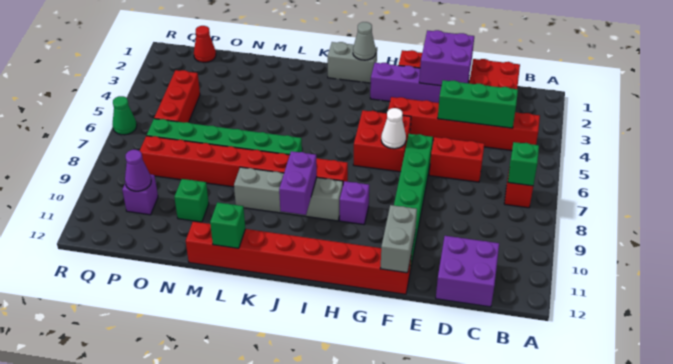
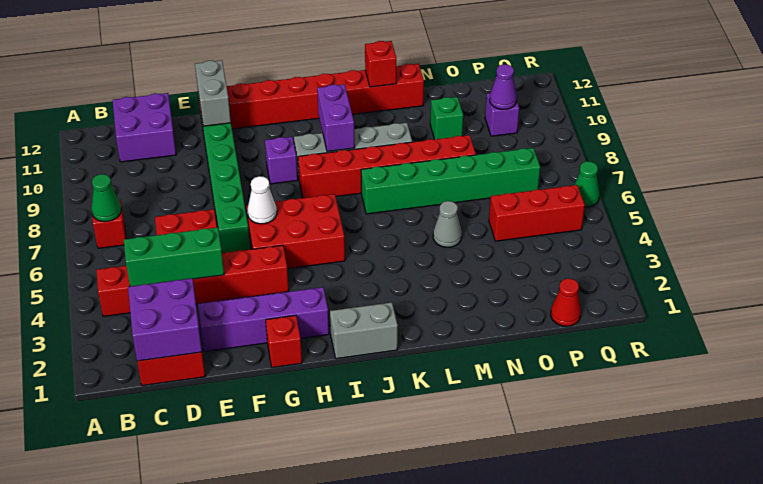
green 1x1 brick [508,142,539,186] -> green 1x1 cone [91,174,121,222]
purple 2x2 brick [419,30,474,86] -> purple 2x2 brick moved to [128,278,202,361]
red 2x2 brick [353,110,411,172] -> red 2x3 brick [246,194,345,269]
grey 1x1 cone [353,22,376,60] -> grey 1x1 cone moved to [433,201,462,247]
red 1x8 brick [140,136,348,187] -> red 1x6 brick [298,135,476,198]
green 1x1 brick [210,202,245,248] -> red 1x1 brick [365,41,396,87]
red 1x3 brick [154,70,200,123] -> red 1x3 brick turned to [489,185,585,241]

